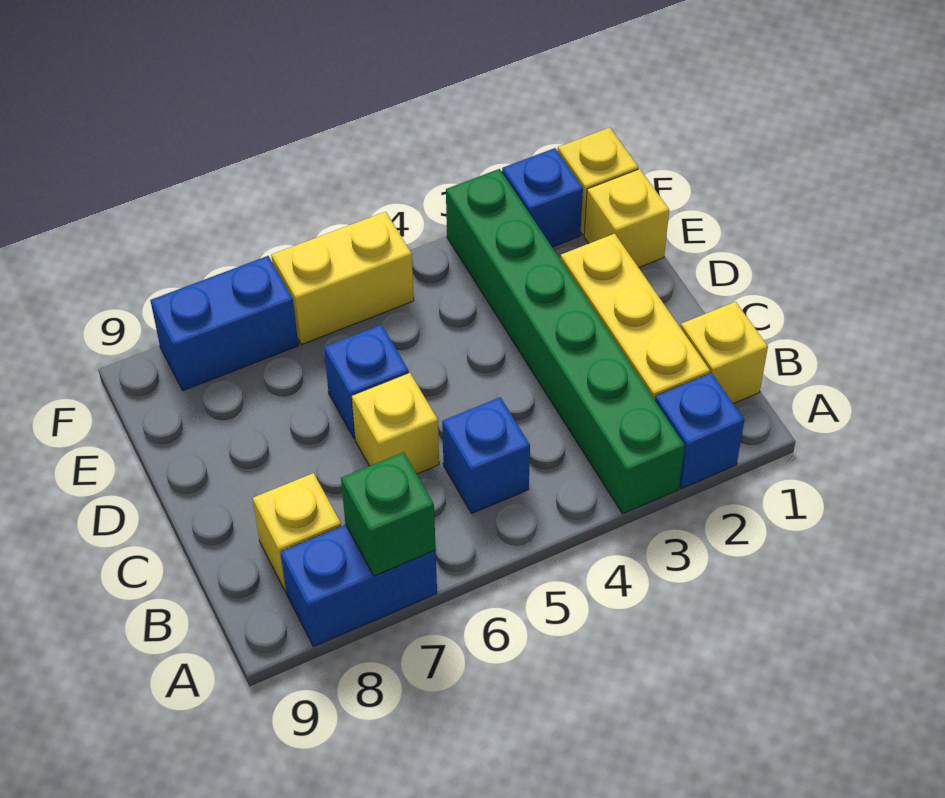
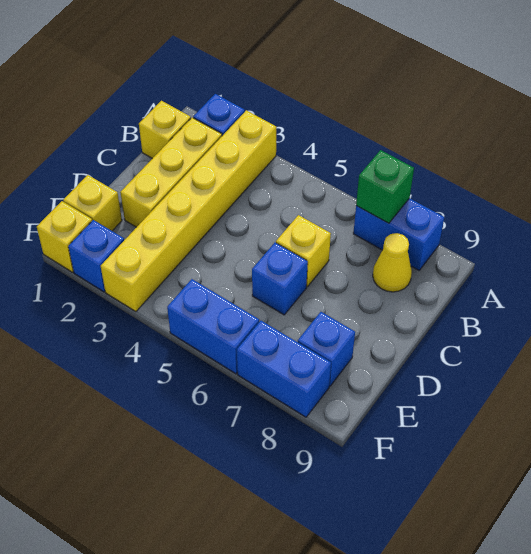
green 1x6 brick [446,169,685,514] -> yellow 1x6 brick [101,110,276,312]
blue 1x1 brick [442,397,530,513] -> blue 1x1 brick moved to [298,312,355,386]
yellow 1x1 brick [253,473,341,592] -> yellow 1x1 cone [373,233,412,292]
yellow 1x2 brick [271,212,414,345] -> blue 1x2 brick [167,279,259,374]

